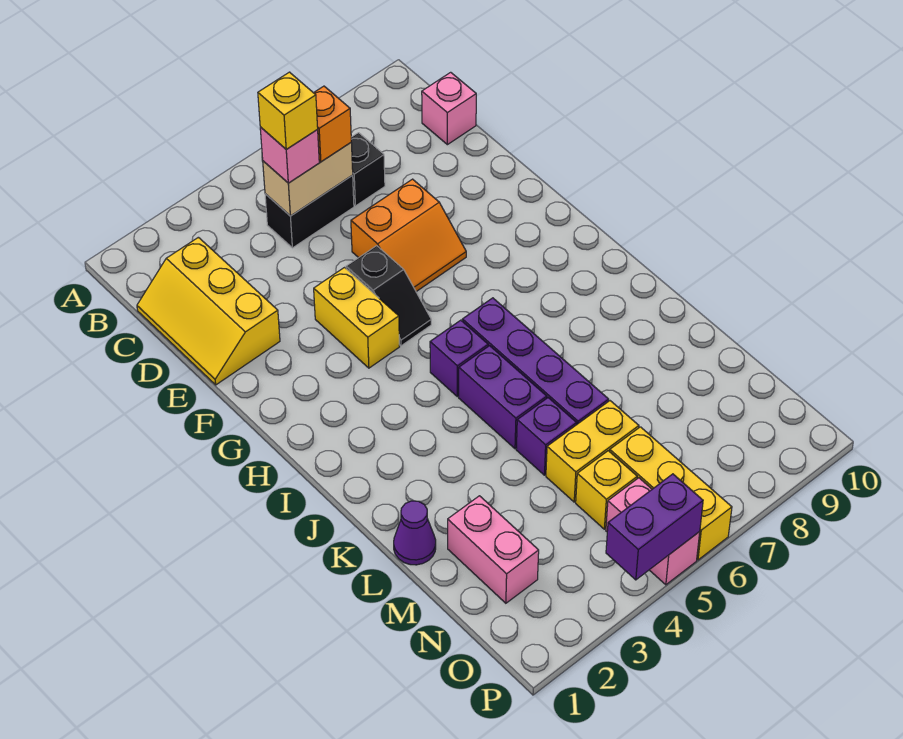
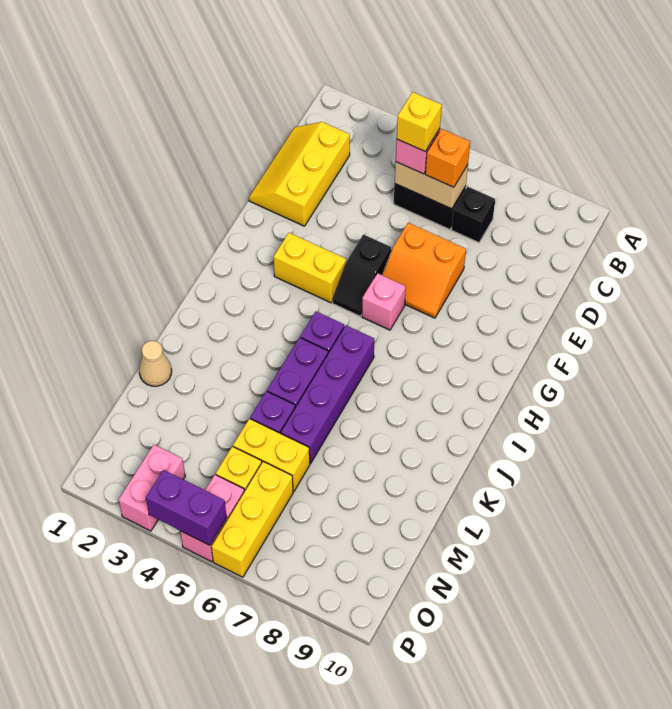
pink 1x1 brick [422,72,476,145] -> pink 1x1 brick moved to [362,273,406,330]
yellow 1x2 brick [314,268,400,368] -> yellow 1x2 brick turned to [274,233,346,303]
purple 1x1 cone [394,501,436,565] -> tan 1x1 cone [139,341,172,386]
pink 1x2 brick [448,496,539,603] -> pink 1x2 brick moved to [119,445,185,531]

